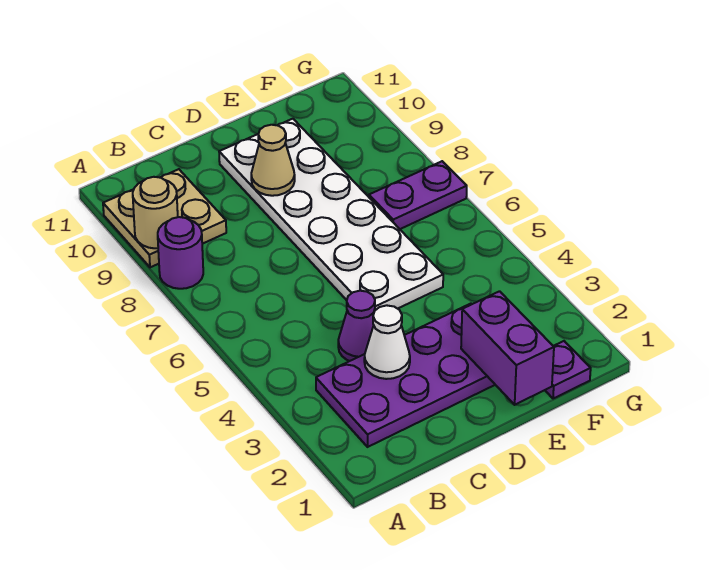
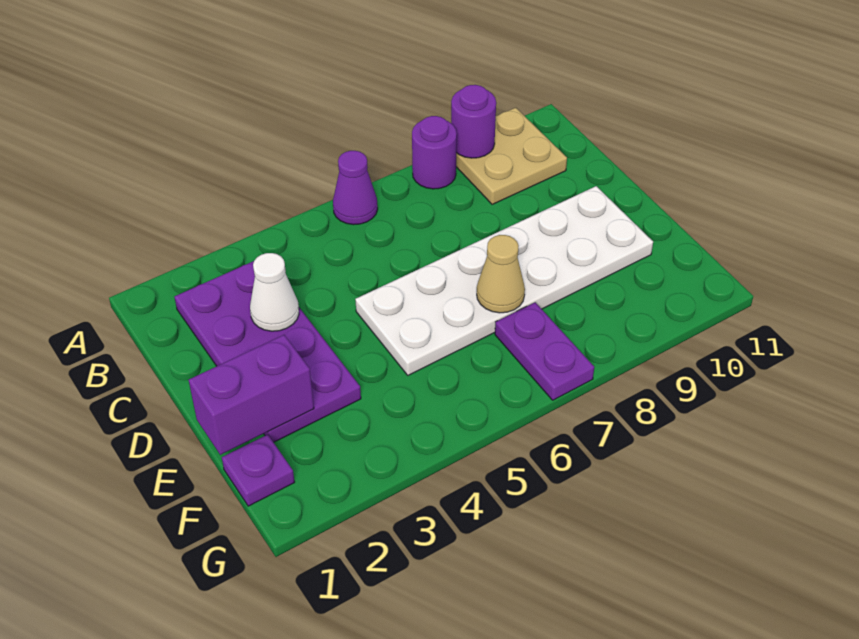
tan 1x1 round brick [133,177,178,248] -> purple 1x1 round brick [451,85,496,158]
purple 1x1 cone [338,291,375,361] -> purple 1x1 cone moved to [333,151,378,225]
tan 1x1 cone [251,125,295,196] -> tan 1x1 cone moved to [477,235,525,313]

